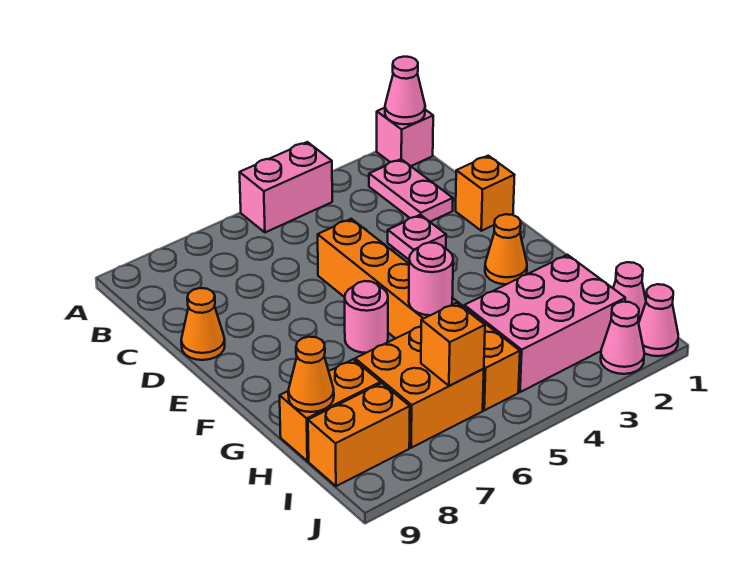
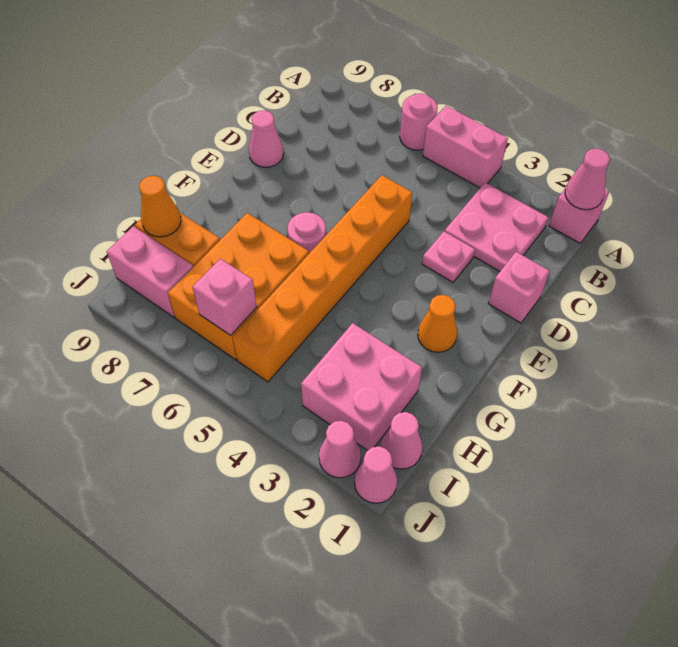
pink 1x2 plate [369,159,453,222] -> pink 2x2 plate [445,182,549,271]
orange 1x1 brick [456,156,515,231] -> pink 1x1 brick [488,252,550,323]
orange 1x1 cone [181,288,225,360] -> pink 1x1 cone [249,110,284,167]
pink 1x1 round brick [409,243,453,315] -> pink 1x1 round brick moved to [400,93,438,150]
pink 2x3 brick [464,255,625,392] -> pink 2x2 brick [301,323,422,451]
orange 2x2 brick [355,327,484,448] -> orange 2x3 brick [168,213,309,360]
orange 1x1 brick [421,303,485,386] -> pink 1x1 brick [193,259,257,335]
orange 1x2 brick [308,383,410,486] -> pink 1x2 brick [107,226,193,317]

